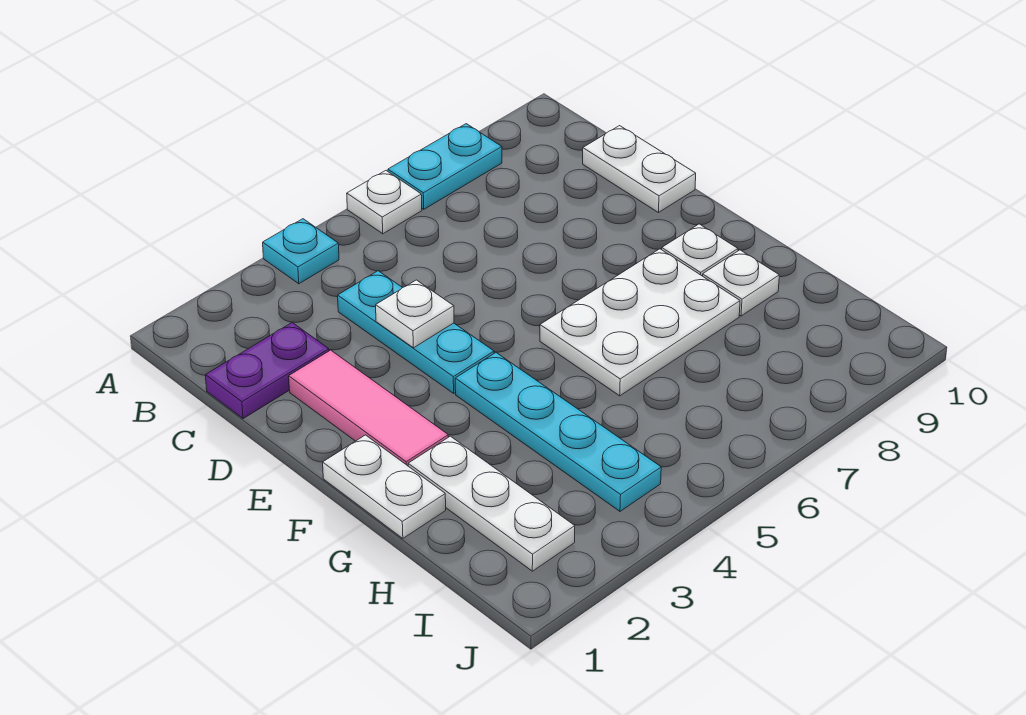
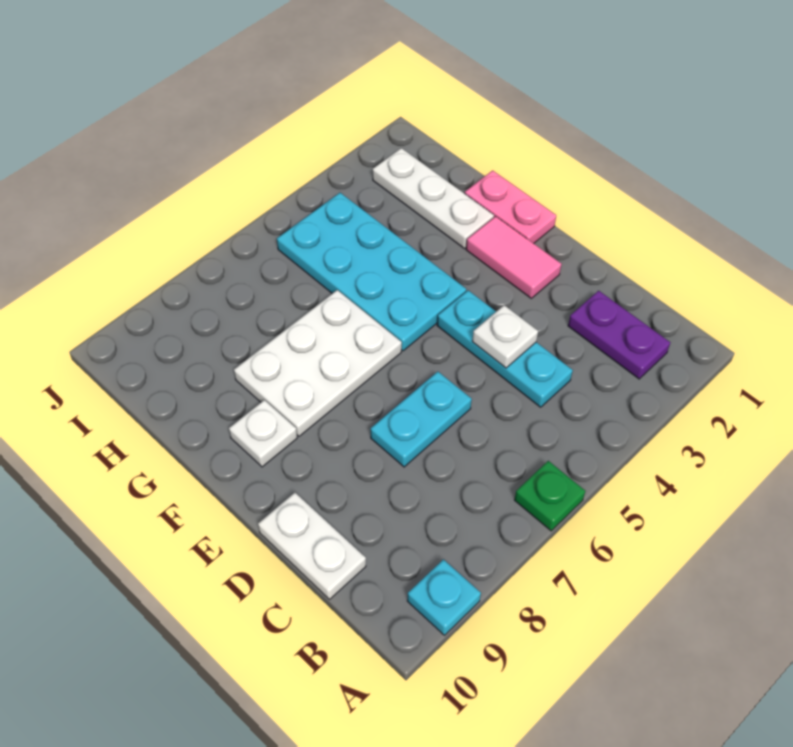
cyan 1x1 plate [263,219,339,284] -> cyan 1x1 plate moved to [407,559,481,635]
white 1x1 plate [347,171,422,234] -> green 1x1 plate [514,461,585,531]
cyan 1x2 plate [388,124,502,209] -> cyan 1x2 plate moved to [371,372,472,467]
purple 1x2 plate [205,323,329,419] -> purple 1x2 plate turned to [568,291,670,379]
pink 1x3 tile [289,350,448,466] -> pink 1x2 tile [466,216,562,298]
white 1x2 plate [323,435,446,538] -> pink 1x2 plate [465,170,556,243]
cyan 1x4 plate [455,353,661,511] -> cyan 2x4 plate [277,193,466,351]
white 1x1 plate [703,250,779,316] -> none

